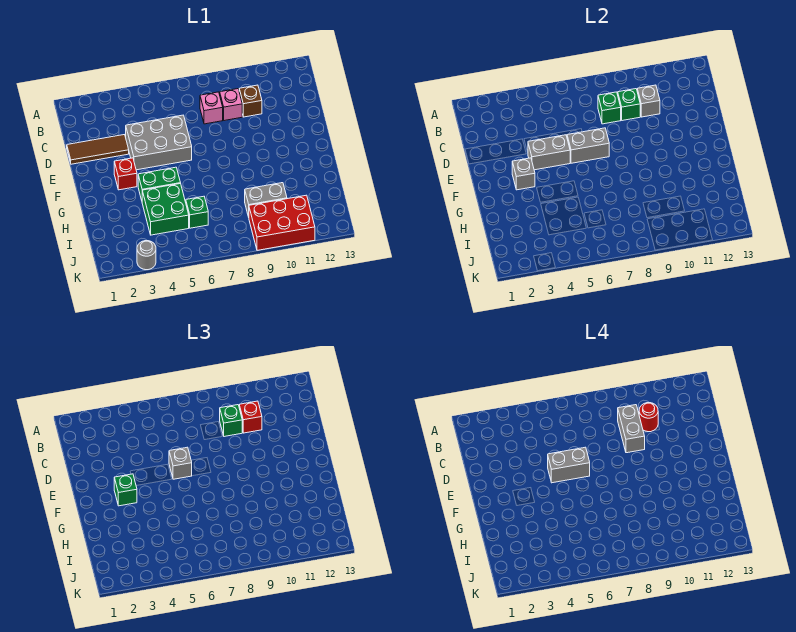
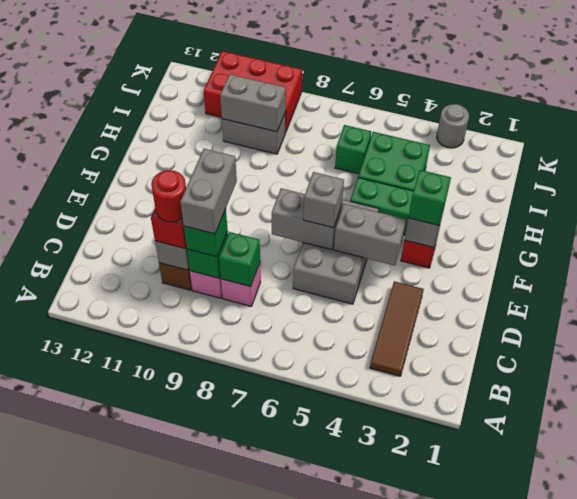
brown 1x3 tile [67,135,129,164] -> brown 1x3 tile turned to [370,281,424,376]
grey 2x3 brick [126,115,192,170] -> grey 2x3 brick turned to [293,200,379,304]
grey 1x2 brick [548,447,590,483] -> grey 1x2 brick moved to [220,74,286,132]

